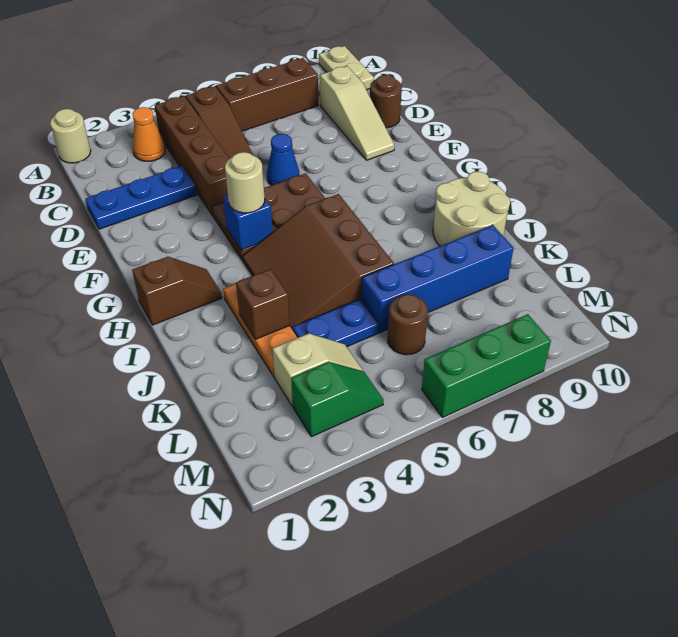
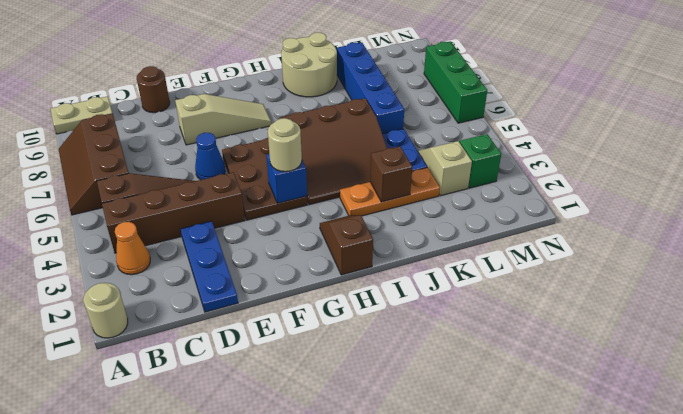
tan 1x3 slope [320,66,394,160] -> tan 1x3 slope moved to [175,94,271,145]
brown 1x1 round brick [388,294,428,355] -> none

